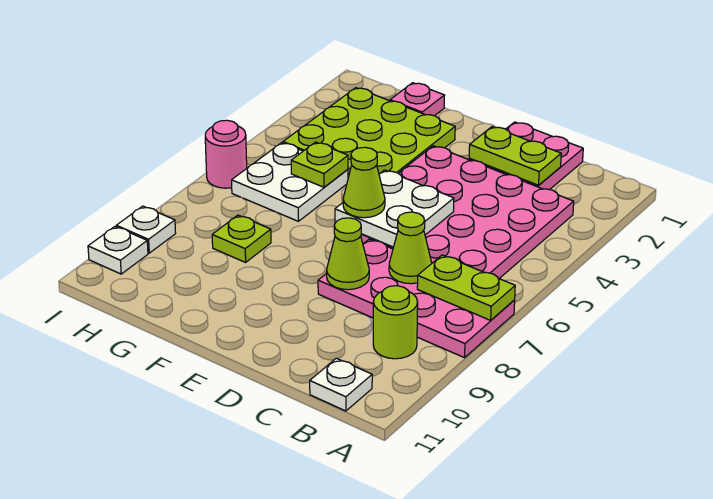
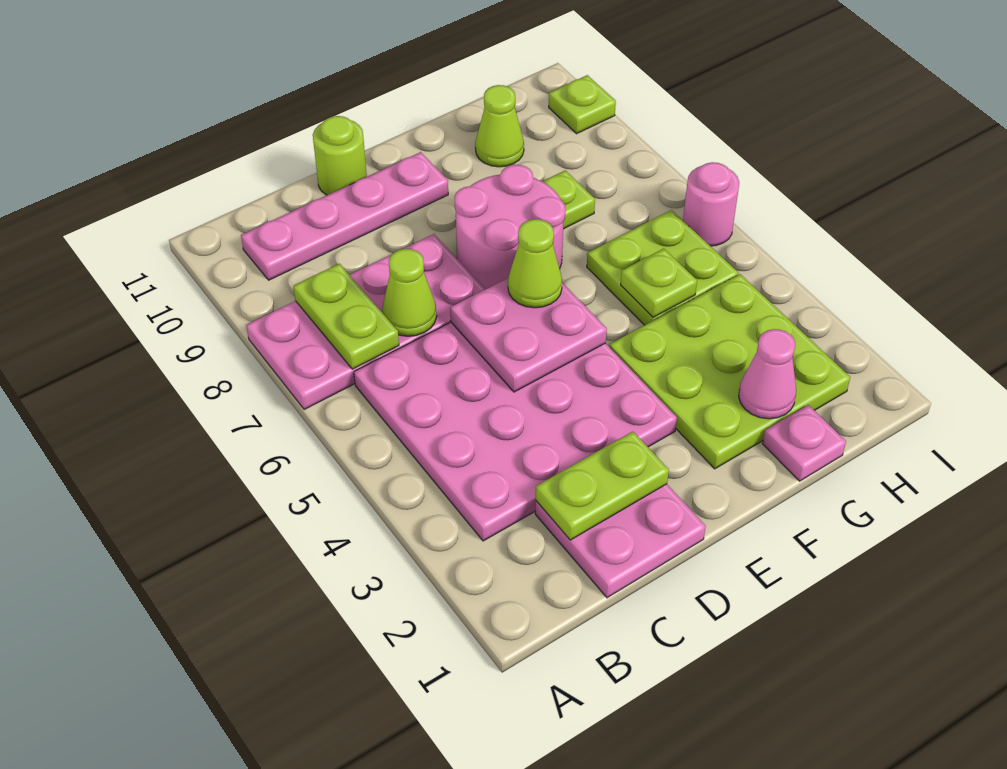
lime 1x2 plate [417,255,515,320] -> lime 1x2 plate turned to [293,264,399,369]
lime 1x1 round brick [373,286,418,359] -> lime 1x1 round brick moved to [313,116,367,195]
none -> pink 1x4 plate [241,152,448,280]
white 1x1 plate [310,358,372,411] -> none
white 2x2 plate [335,170,454,247] -> pink 2x2 plate [450,278,607,392]
lime 1x1 cone [327,218,369,290] -> lime 1x1 cone moved to [475,85,524,167]
none -> pink 2x2 round brick [455,165,565,289]
none -> pink 1x1 cone [739,329,796,419]
white 2x2 plate [232,143,348,221] -> lime 2x2 plate [587,210,738,325]
white 1x1 plate [116,206,176,253] -> none
white 1x1 plate [88,226,148,274] -> lime 1x1 plate [549,75,616,134]

